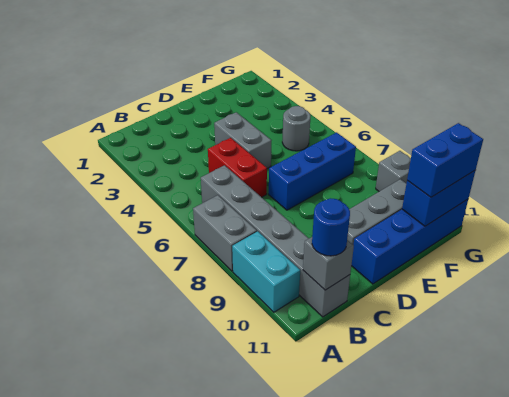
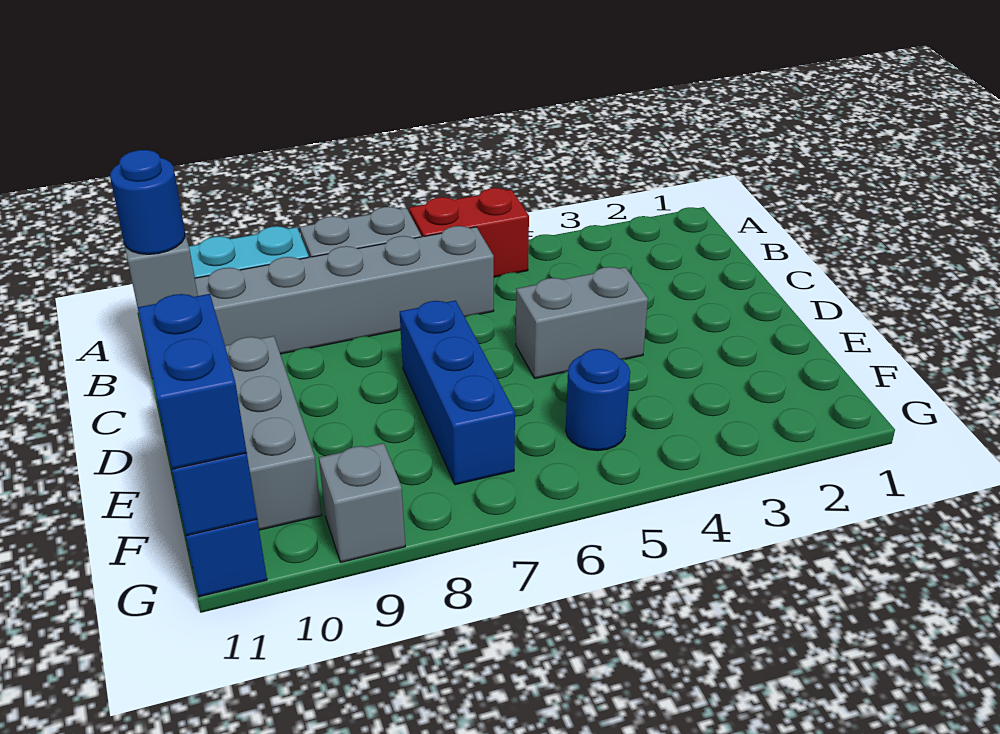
red 1x2 brick [208,138,267,197] -> red 1x2 brick moved to [409,188,529,277]
grey 1x1 round brick [282,106,311,151] -> blue 1x1 round brick [566,349,630,451]

